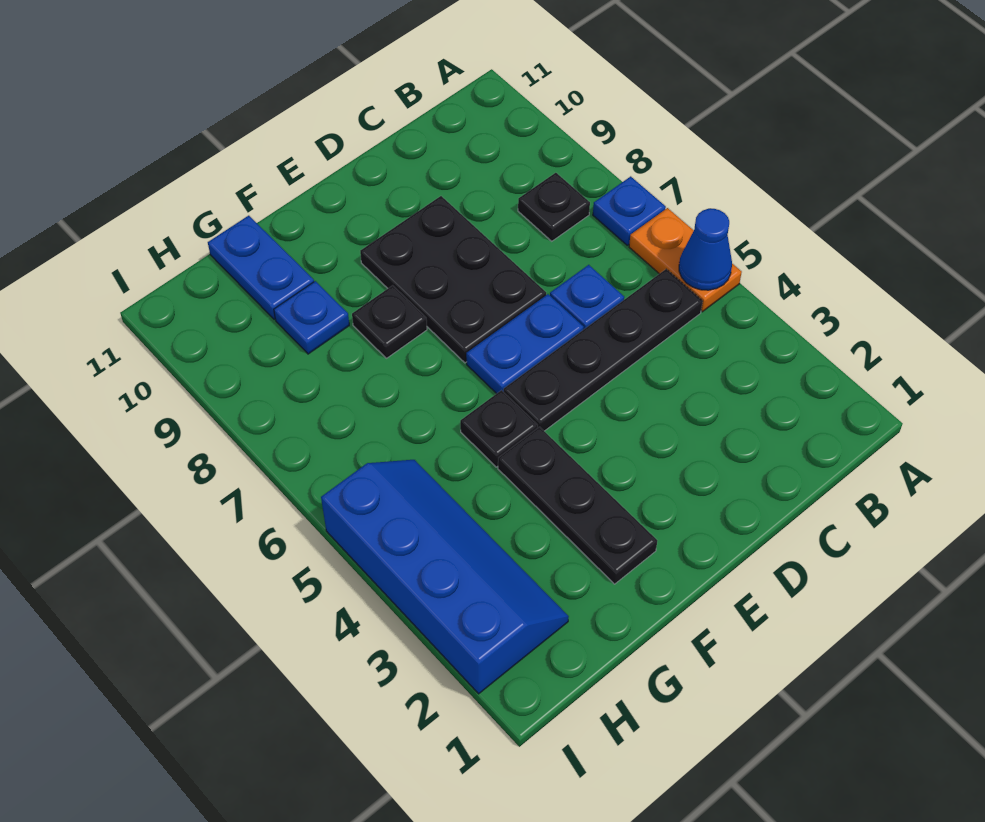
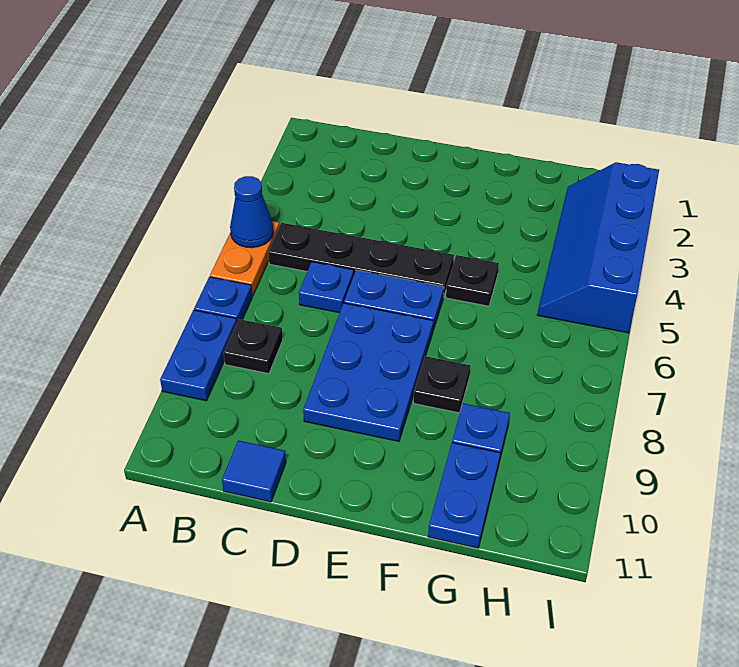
none -> blue 1x2 plate [160,310,237,401]
none -> blue 1x1 tile [222,441,286,502]
black 2x3 plate [360,196,546,363] -> blue 2x3 plate [303,303,433,441]
black 1x3 plate [498,427,657,584] -> none

